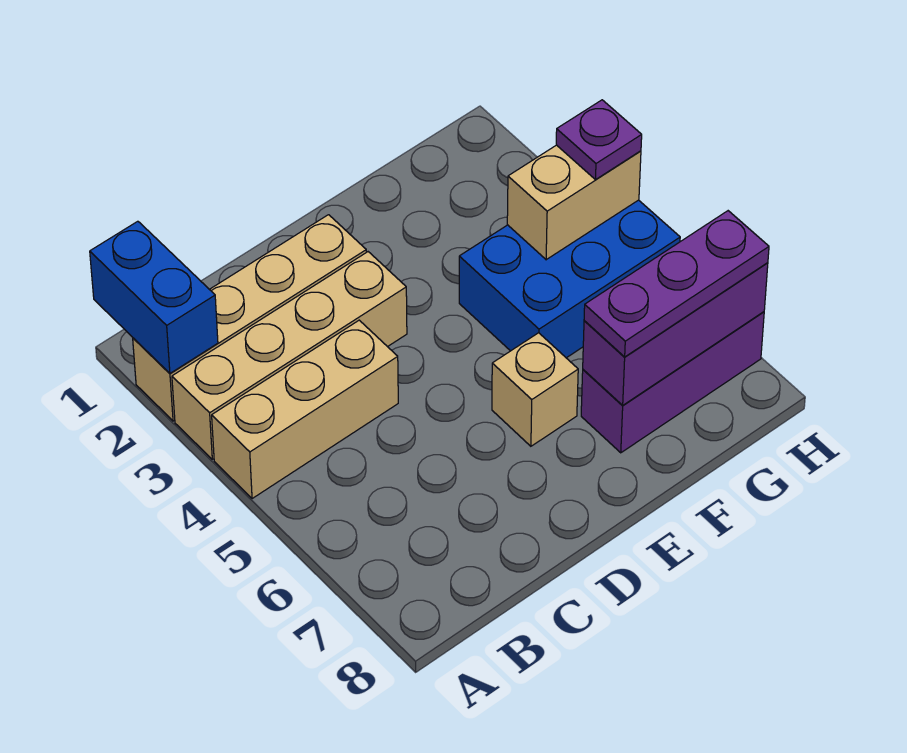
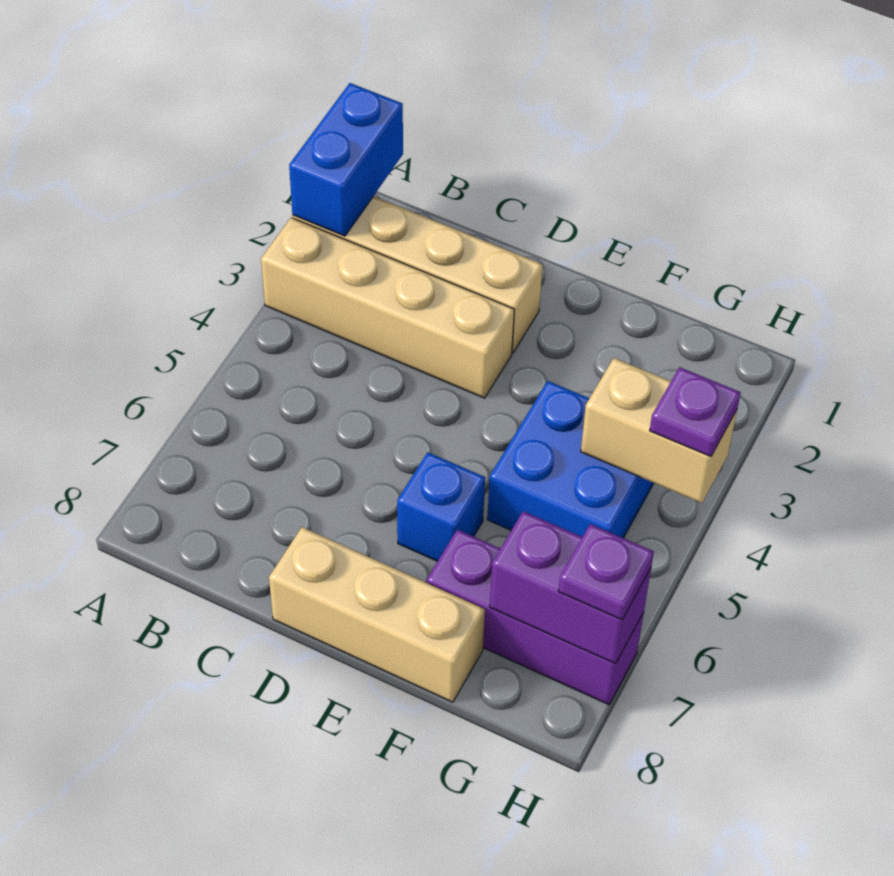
tan 1x3 brick [212,320,398,499] -> tan 1x3 brick moved to [269,527,485,702]
tan 1x1 brick [492,333,578,446] -> blue 1x1 brick [397,452,485,561]
blue 2x3 brick [459,200,680,358] -> blue 2x2 brick [487,381,654,538]
purple 1x3 brick [583,263,768,405] -> purple 1x2 brick [490,511,651,664]
purple 1x3 plate [584,211,769,357] -> purple 1x1 plate [558,524,654,620]

